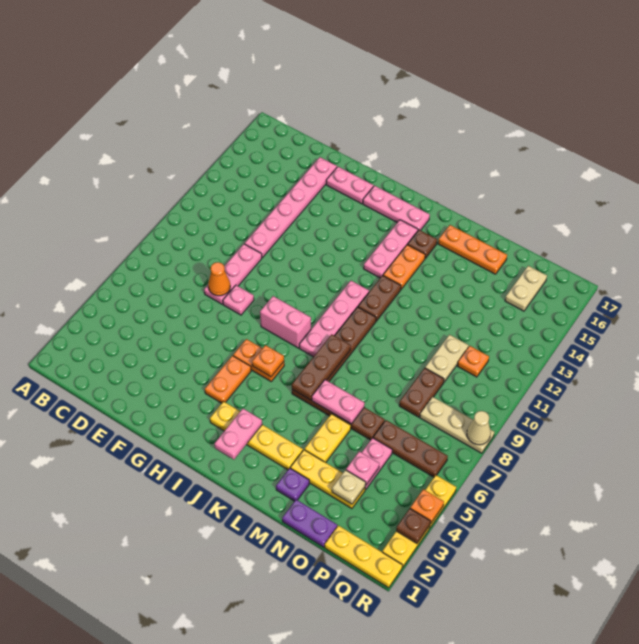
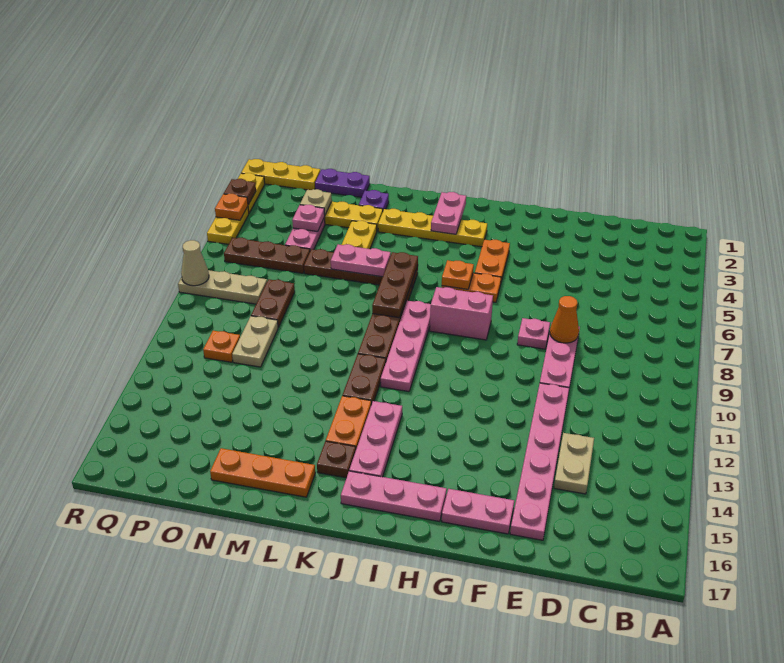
tan 1x2 plate [505,266,547,311] -> tan 1x2 plate moved to [554,433,594,494]

